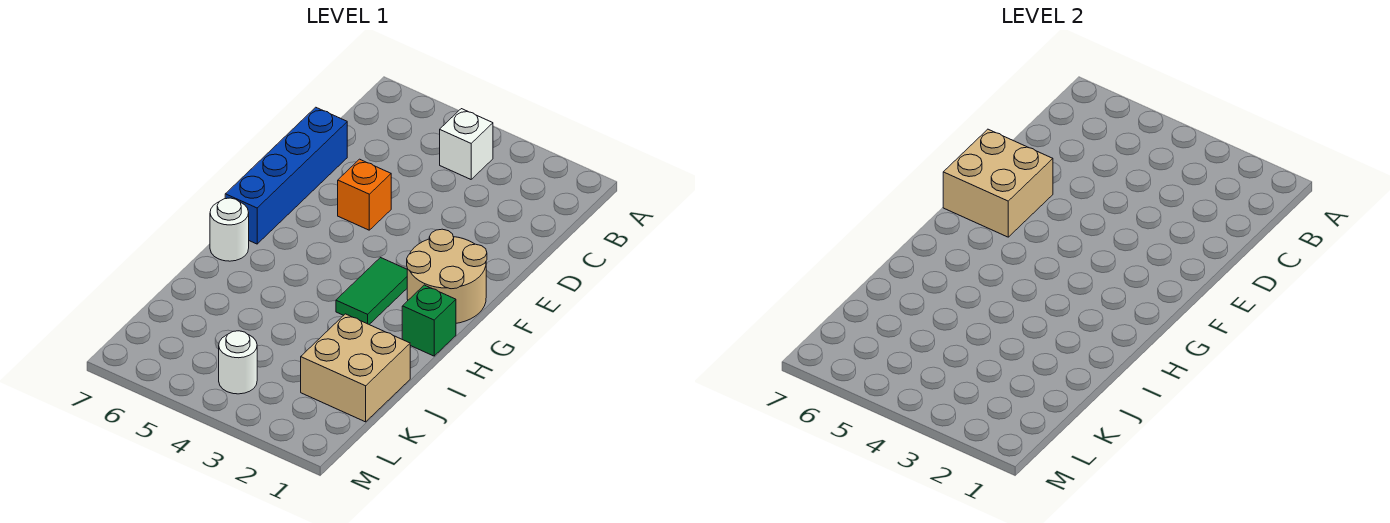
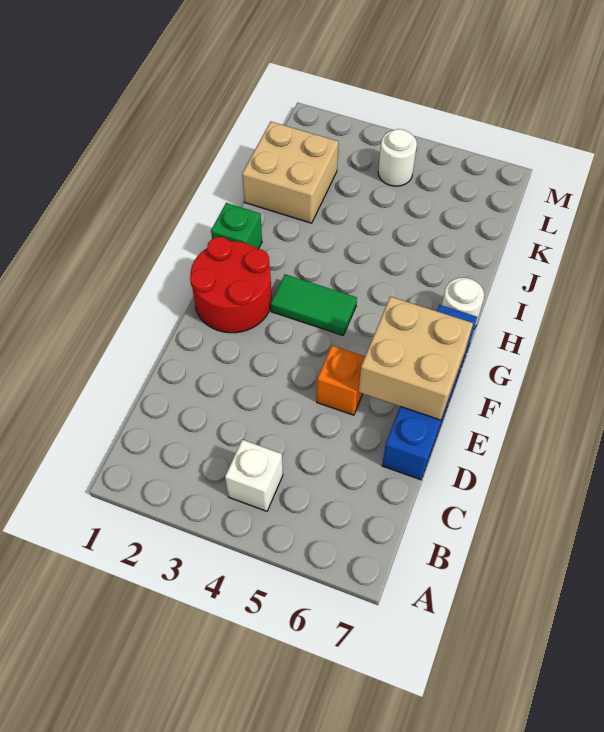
tan 2x2 round brick [407,229,487,323] -> red 2x2 round brick [190,237,272,333]
green 1x2 tile [336,258,407,324] -> green 1x2 tile turned to [271,274,357,335]

